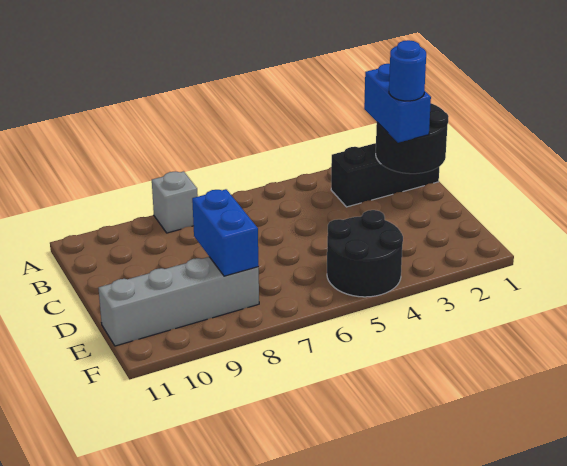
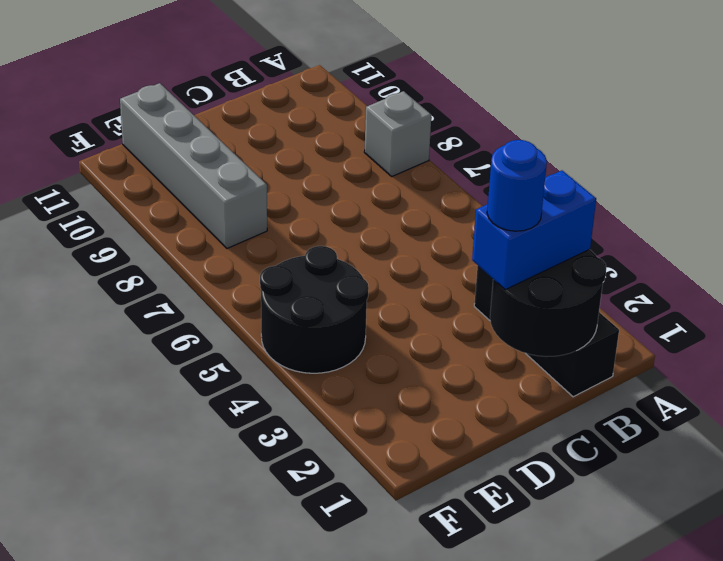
blue 1x2 brick [192,189,259,276] -> none

